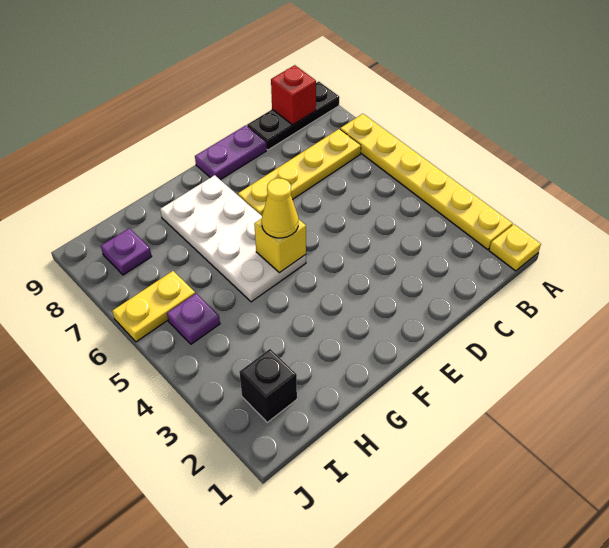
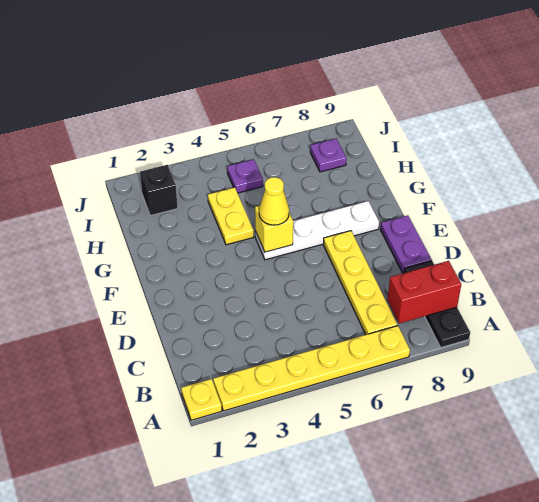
red 1x1 brick [271,65,316,125] -> red 1x2 brick [387,261,461,324]
white 2x4 plate [160,175,306,302] -> white 1x4 plate [255,201,379,260]
yellow 1x2 plate [112,271,195,342] -> yellow 1x2 plate moved to [208,187,254,245]

